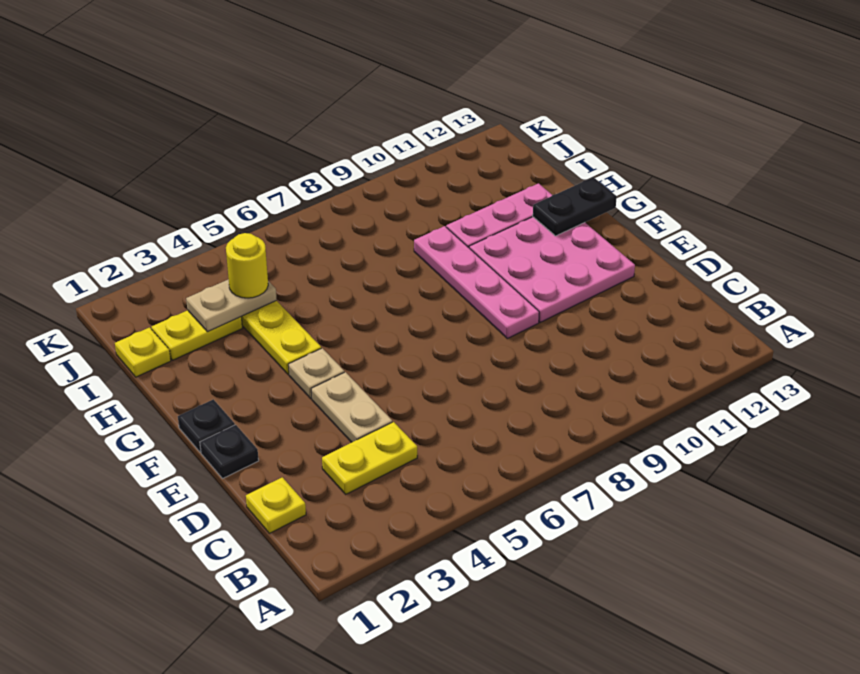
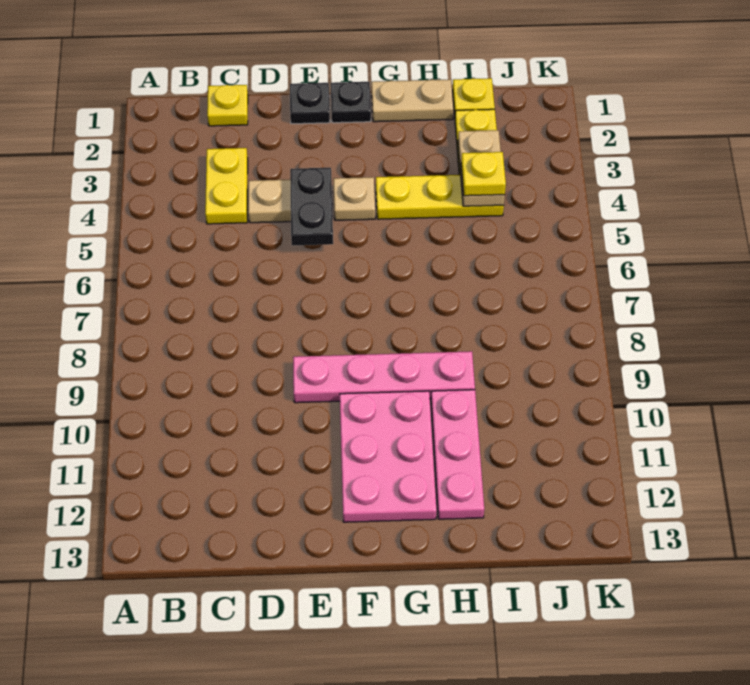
pink 3x3 plate [469,217,635,322] -> pink 2x3 plate [340,391,437,522]
none -> tan 1x2 plate [372,79,453,122]
black 1x2 plate [533,177,617,236] -> black 1x2 plate moved to [290,167,333,246]
yellow 1x1 round brick [226,233,268,298] -> yellow 1x1 plate [461,152,506,196]

